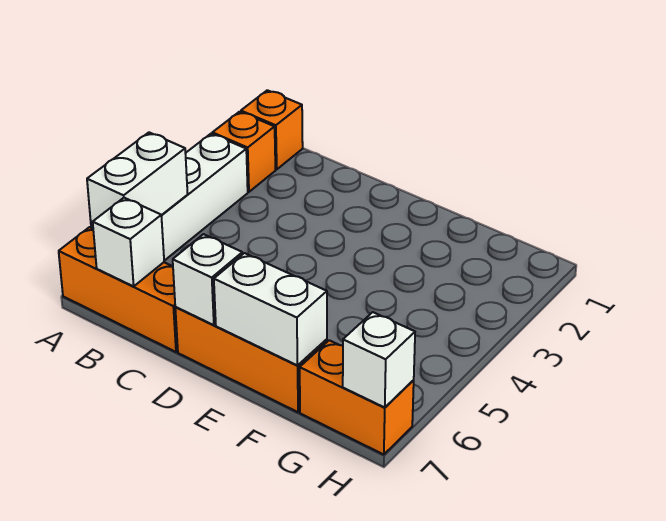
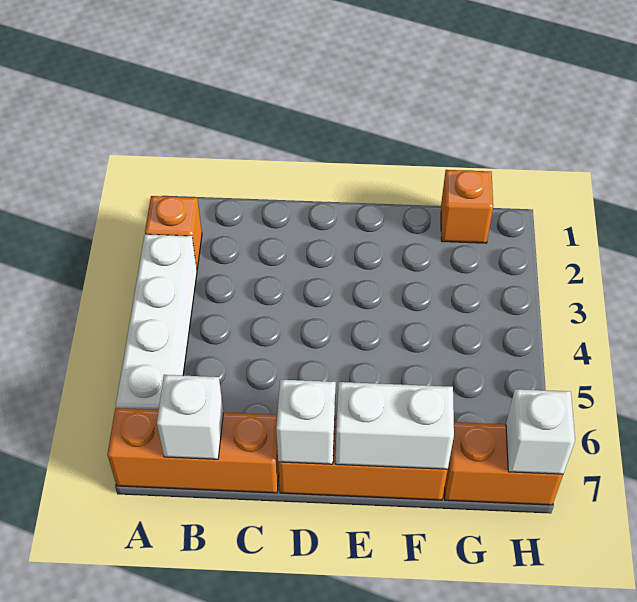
orange 1x1 brick [241,90,303,169] -> orange 1x1 brick moved to [441,170,493,243]
white 1x2 brick [87,132,188,226] -> none

